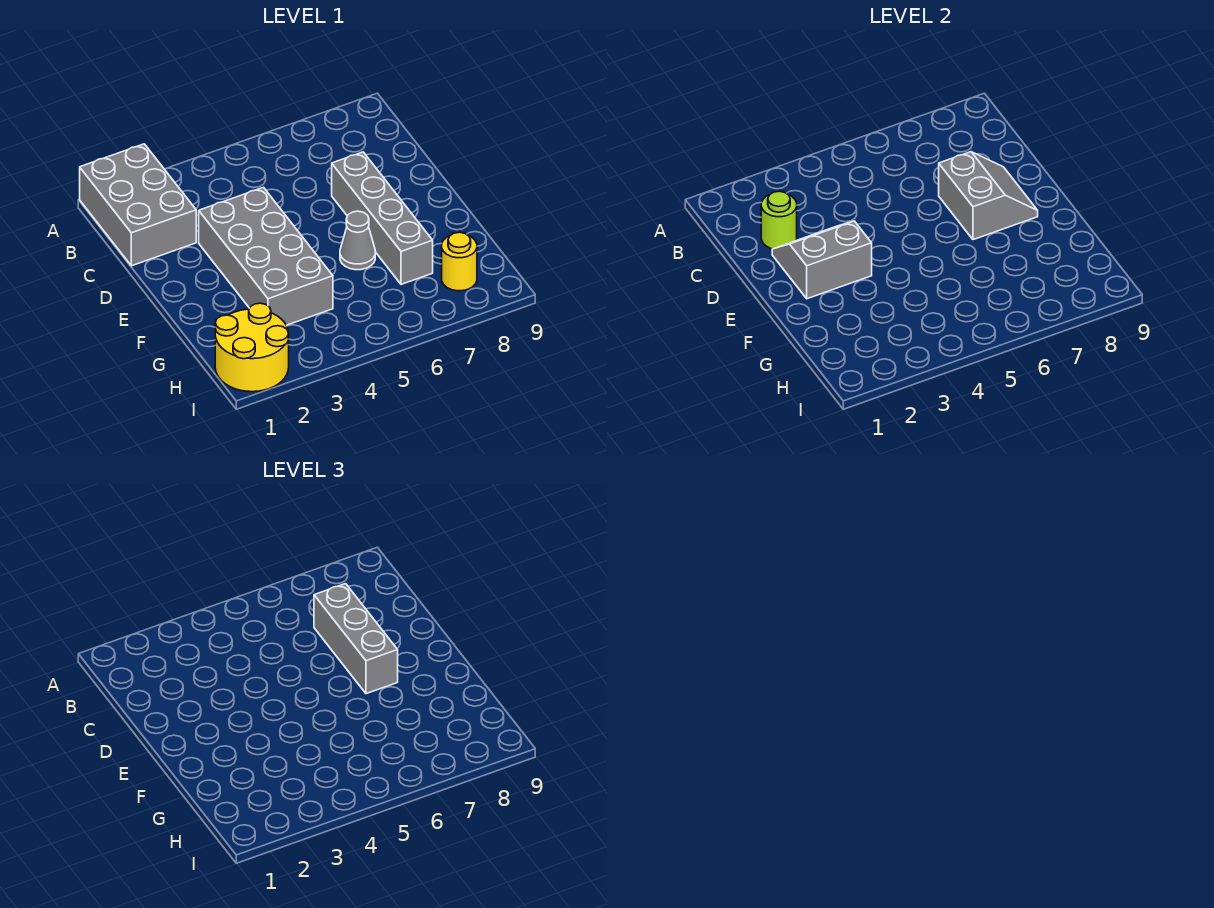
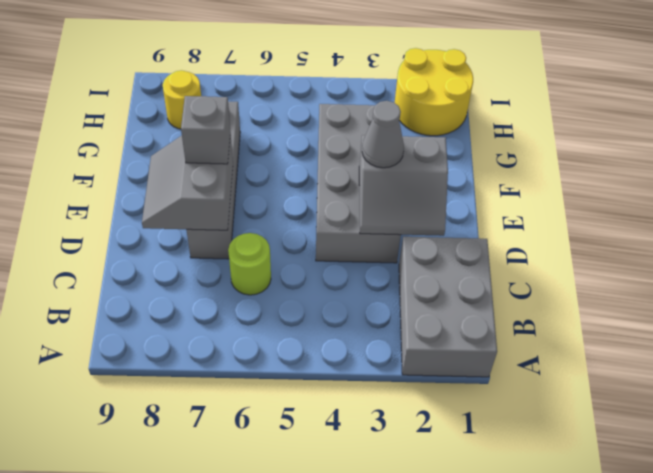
lime 1x1 round brick [761,191,797,249] -> lime 1x1 round brick moved to [228,233,271,295]
grey 1x3 brick [314,584,398,694] -> grey 1x1 brick [181,96,230,164]
grey 1x1 cone [340,211,375,270] -> grey 1x1 cone moved to [362,101,404,168]

